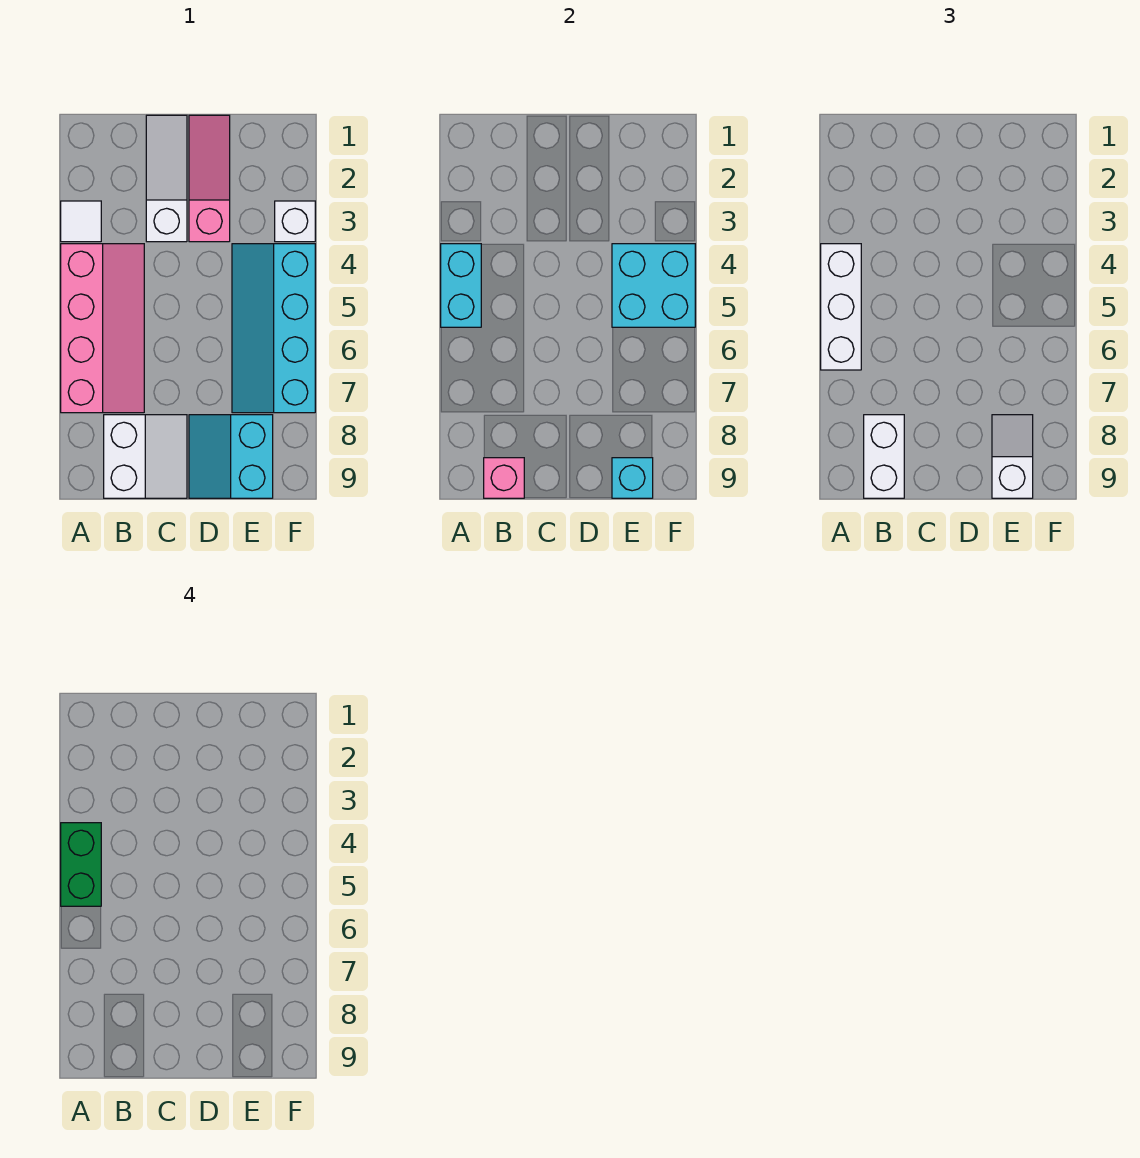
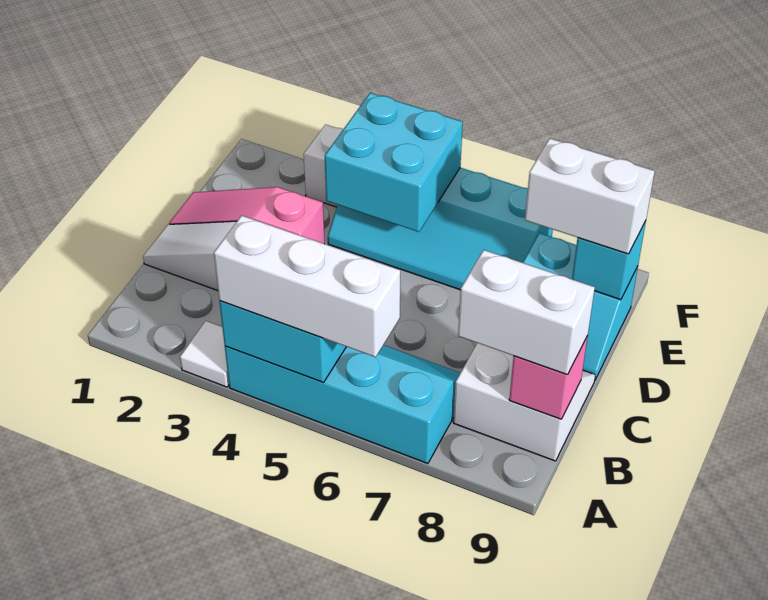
pink 2x4 slope [61,244,144,413] -> cyan 2x4 slope [225,345,460,464]
green 1x2 brick [61,823,101,906] -> none
white 1x2 slope [992,415,1033,498] -> white 1x2 brick [525,138,655,254]

